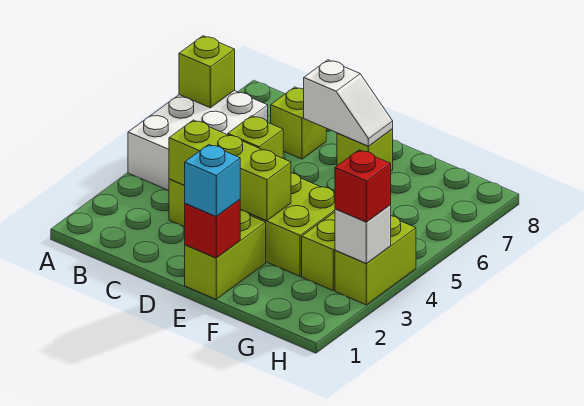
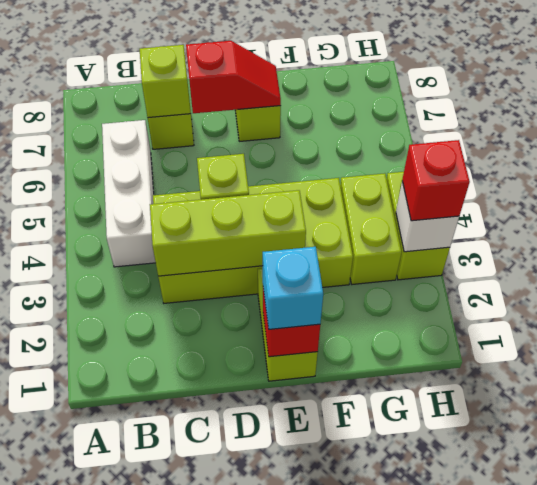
white 2x3 brick [128,91,268,191] -> white 1x3 brick [102,120,156,267]
lime 1x1 brick [179,36,235,108] -> lime 1x1 brick moved to [140,45,191,118]
white 1x2 slope [304,60,393,146] -> red 1x2 slope [186,41,281,113]

